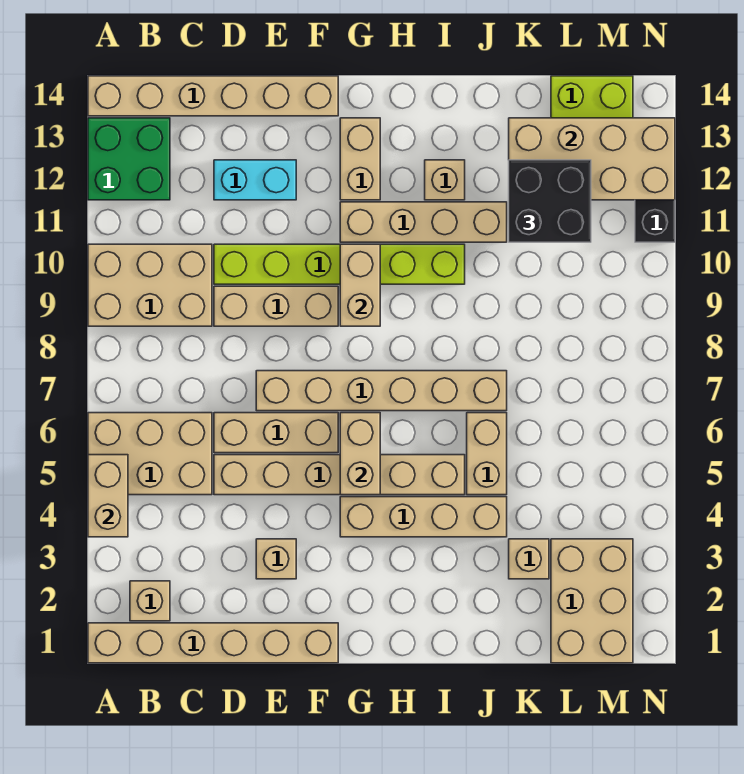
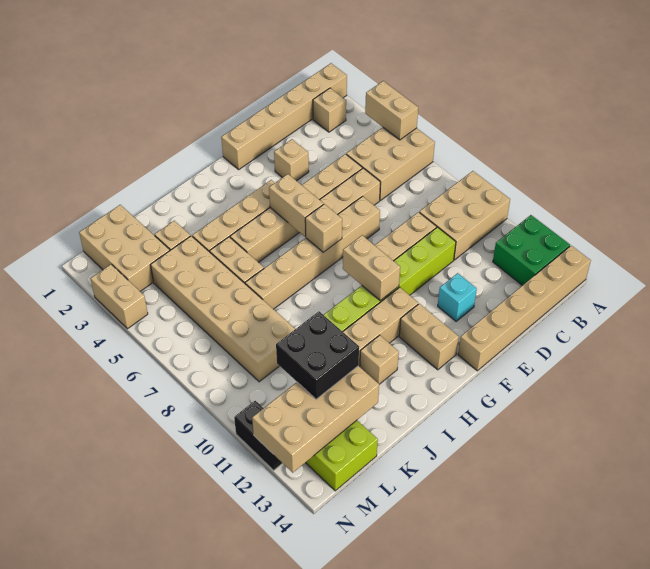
cyan 1x2 brick [214,160,296,200] -> cyan 1x1 brick [438,273,477,321]
none -> tan 1x1 brick [305,204,342,252]
none -> tan 2x6 brick [151,236,295,382]
none -> tan 1x2 brick [91,264,148,329]

